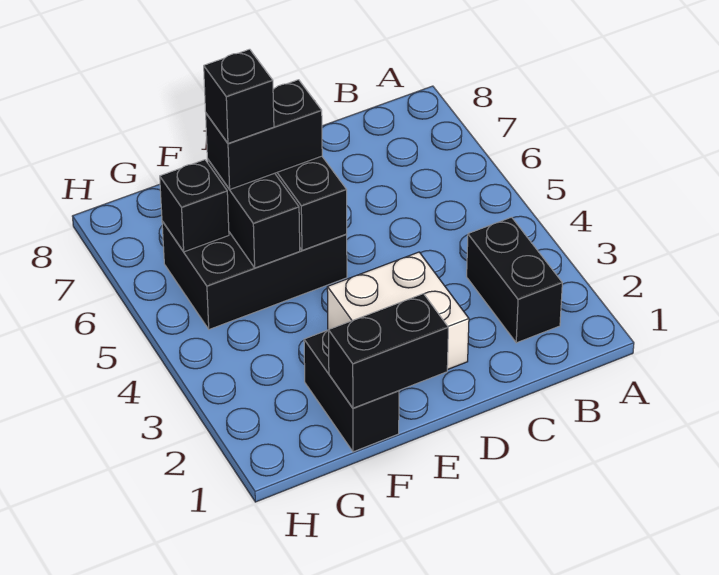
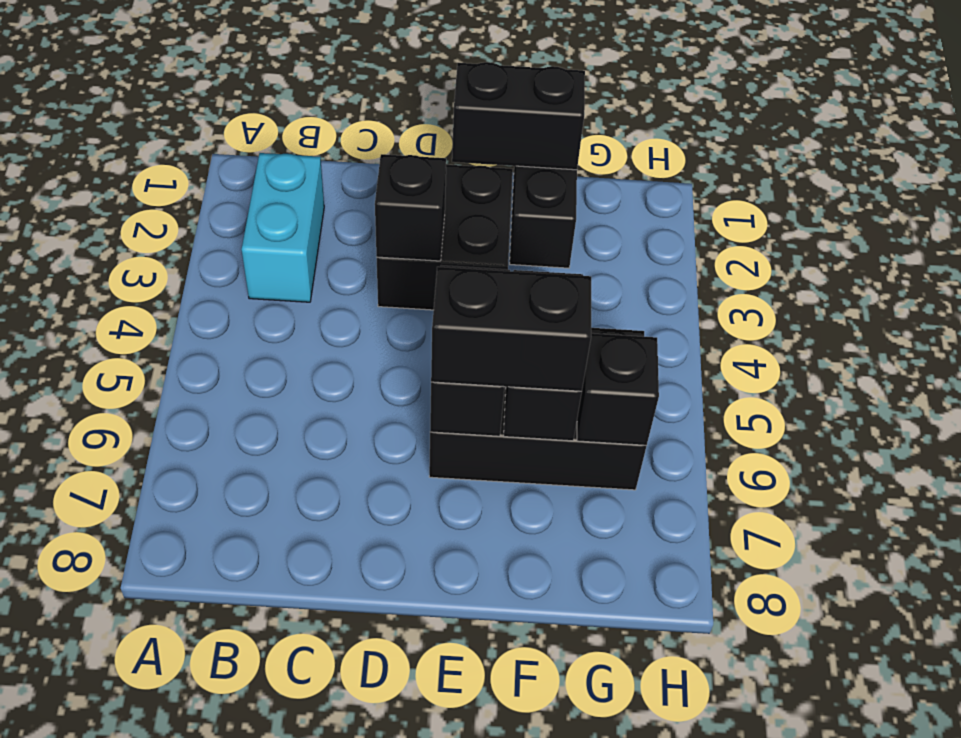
black 1x2 brick [467,217,562,343] -> cyan 1x2 brick [242,153,324,302]
white 2x2 brick [327,252,469,370] -> black 2x2 brick [377,165,513,310]
black 1x1 brick [204,49,274,143] -> black 1x1 brick moved to [375,154,446,261]

